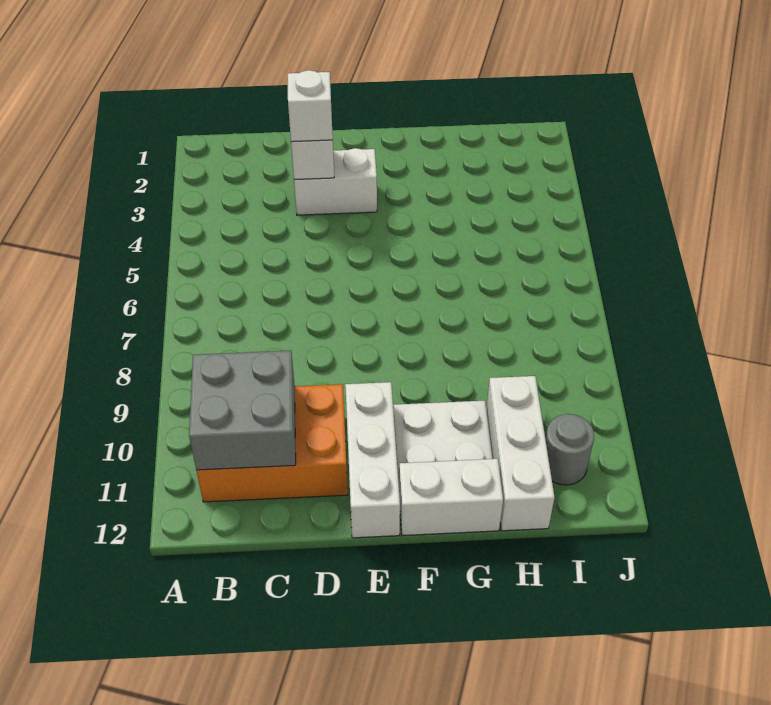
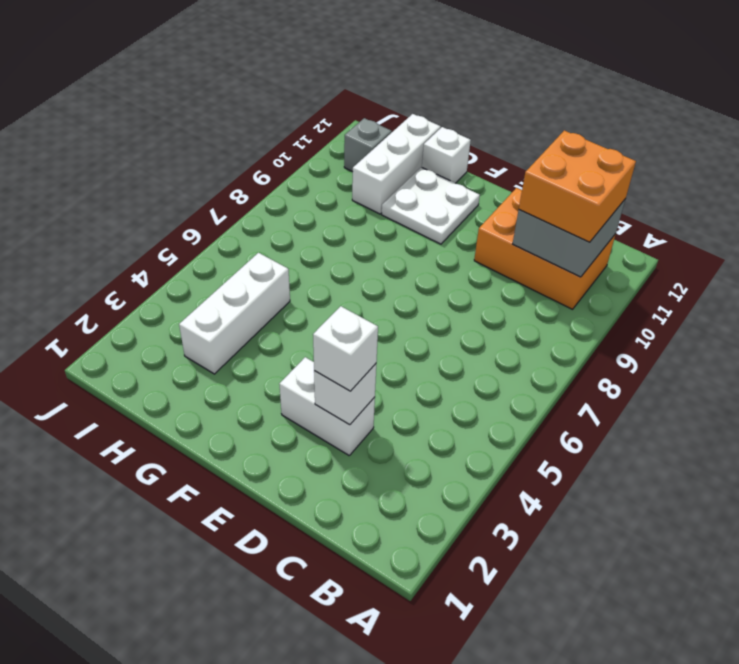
none -> orange 2x2 brick [519,130,636,242]
white 1x3 brick [345,382,400,538] -> white 1x3 brick moved to [179,253,290,374]
white 1x2 brick [399,459,503,536] -> white 1x1 brick [422,127,471,183]
grey 1x1 round brick [545,414,594,485] -> grey 1x1 brick [344,118,392,172]

